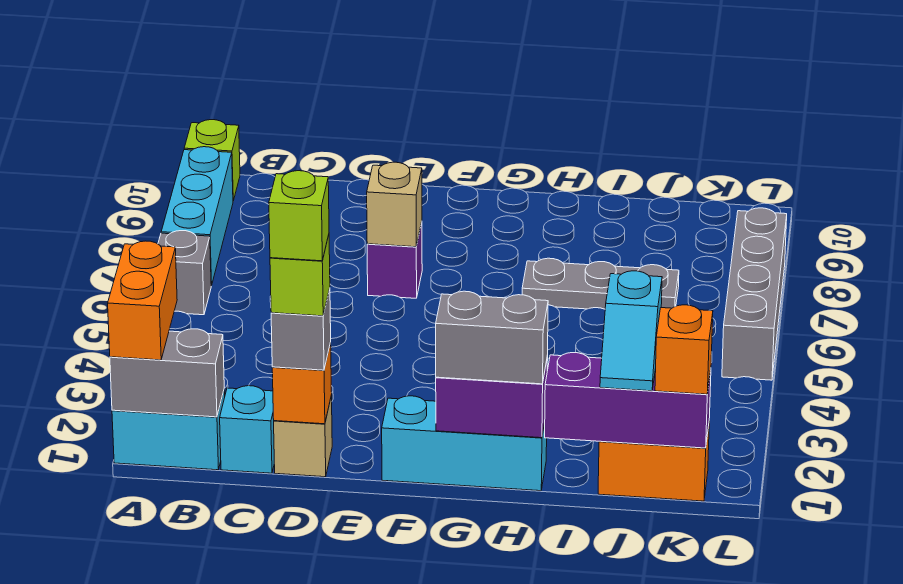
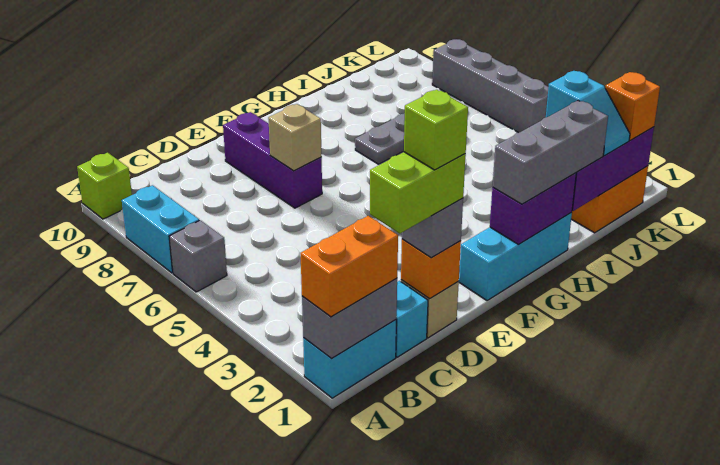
orange 1x2 brick [108,241,177,360] -> orange 1x2 brick turned to [300,216,398,317]
cyan 1x3 brick [161,147,233,286] -> cyan 1x2 brick [122,185,199,273]
lime 1x1 brick [270,235,330,316] -> lime 1x2 brick [370,152,466,233]
purple 1x1 brick [367,222,422,298] -> purple 1x3 brick [223,112,322,208]
grey 1x2 brick [436,291,548,384] -> grey 1x3 brick [492,101,608,204]

